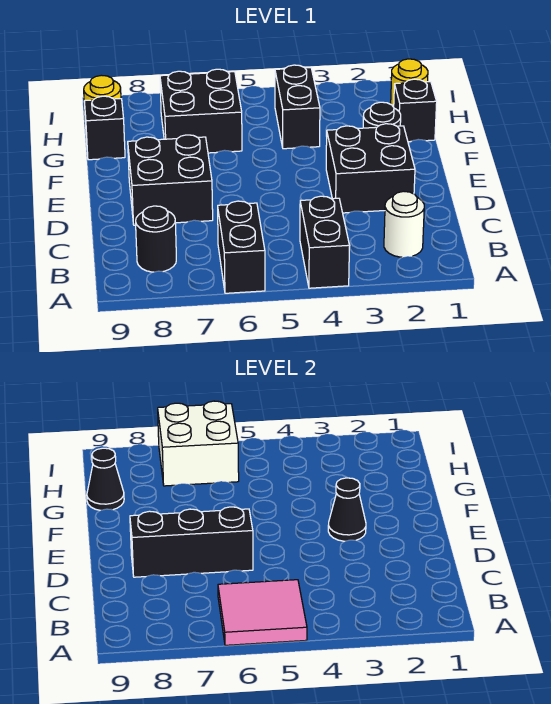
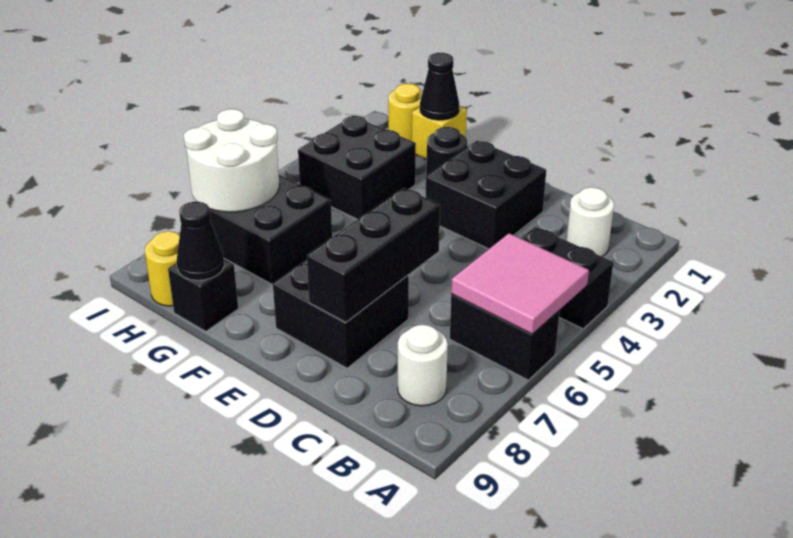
black 1x1 round brick [136,206,176,272] -> white 1x1 round brick [398,325,448,406]
black 1x1 cone [328,478,366,541] -> black 1x1 cone moved to [420,53,459,120]
black 1x1 brick [394,79,437,142] -> yellow 1x1 brick [412,106,467,160]
black 1x2 brick [275,65,320,149] -> black 2x2 brick [298,116,416,220]
white 2x2 brick [158,401,239,486] -> white 2x2 round brick [184,109,279,212]

